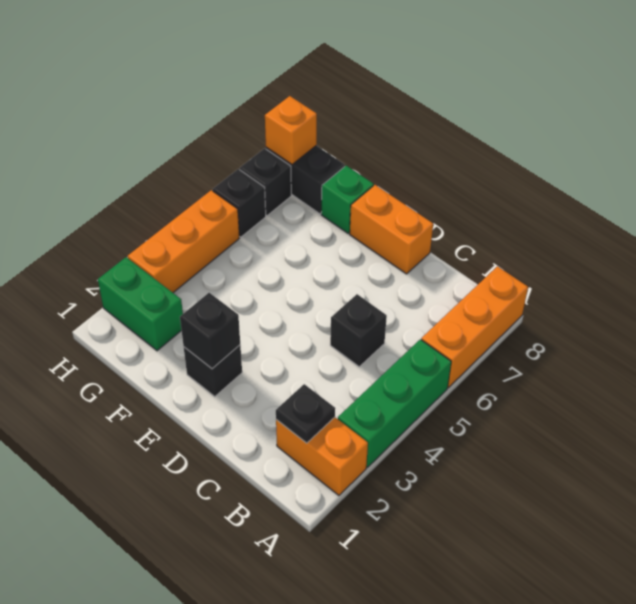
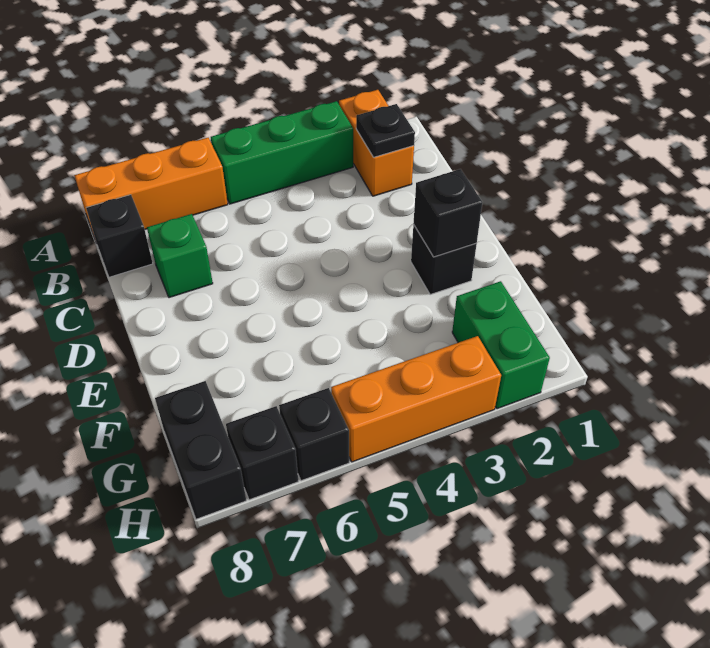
black 1x1 brick [330,294,387,367] -> black 1x1 brick moved to [86,195,153,277]
orange 1x2 brick [350,185,433,274] -> none
green 1x1 brick [321,166,374,233] -> green 1x1 brick moved to [147,214,213,298]
orange 1x1 brick [265,96,317,165] -> none

